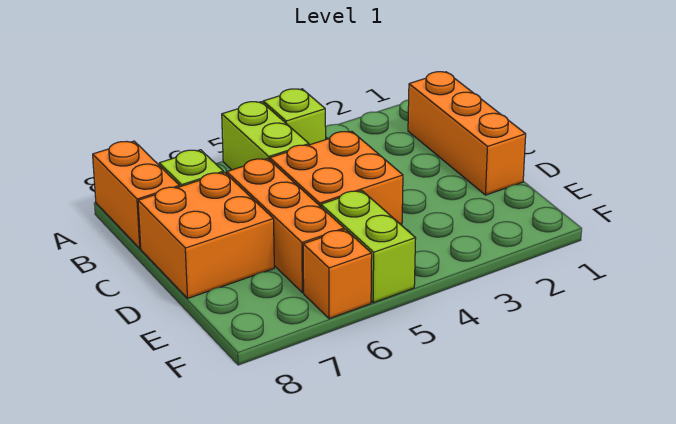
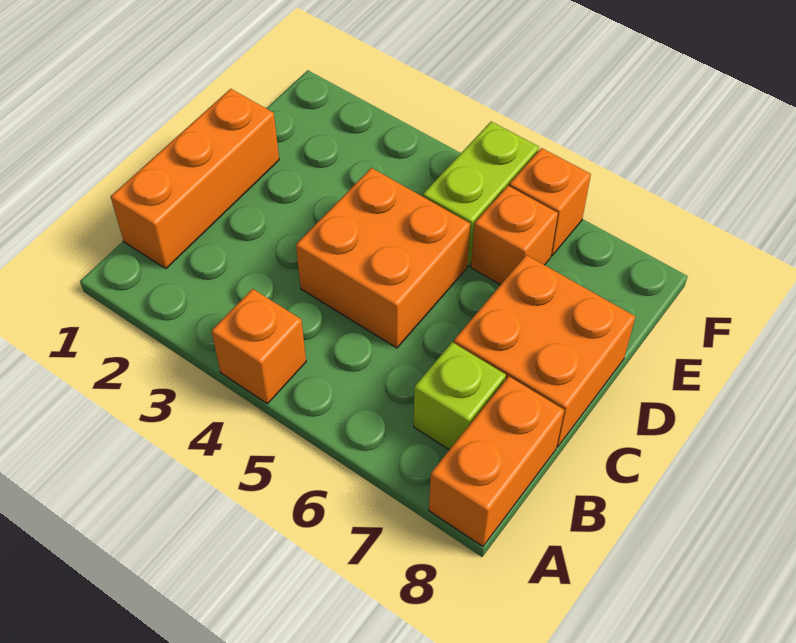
lime 1x1 brick [263,89,326,145] -> orange 1x1 brick [211,289,306,404]
lime 1x2 brick [222,102,309,170] -> none
orange 1x3 brick [227,158,344,293] -> orange 1x1 brick [471,186,558,285]

